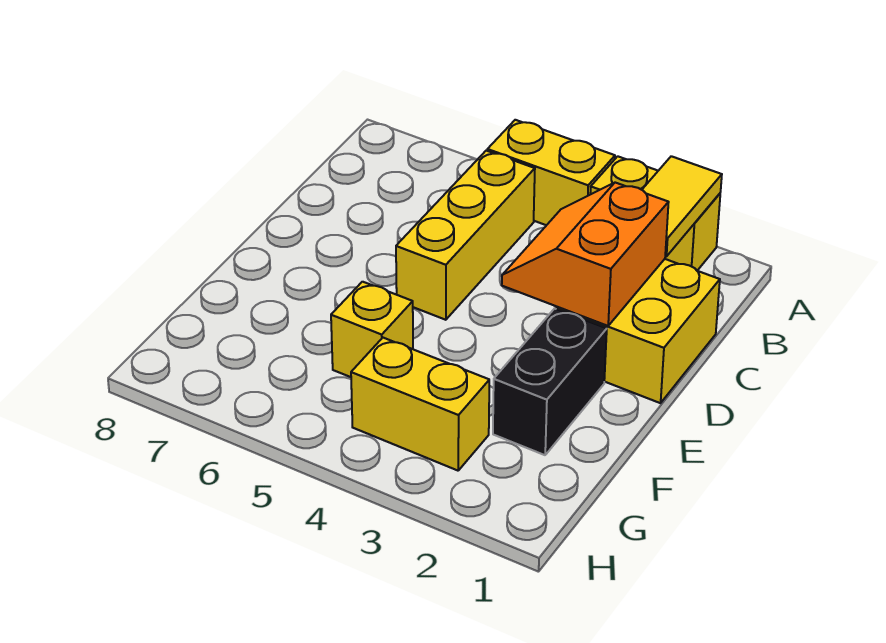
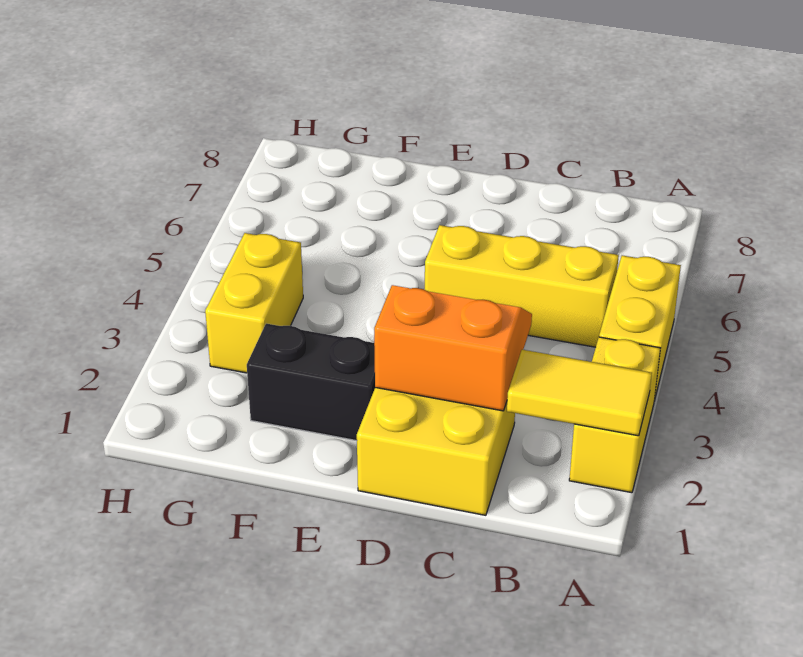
yellow 1x1 brick [331,282,413,377] -> none

